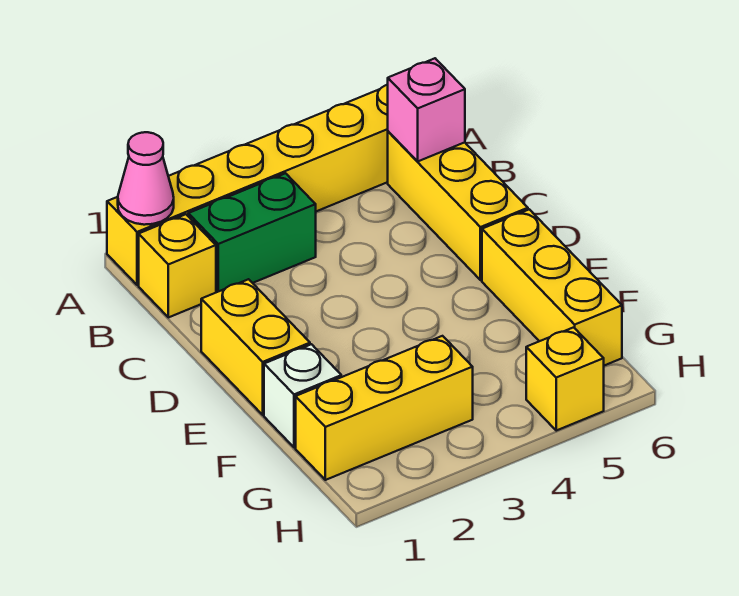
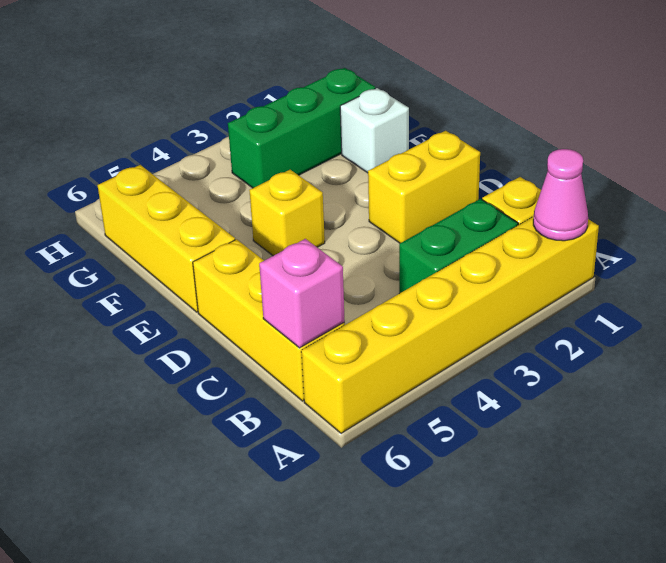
yellow 1x2 brick [201,279,310,415] -> yellow 1x2 brick turned to [368,131,480,243]
yellow 1x3 brick [296,336,473,480] -> green 1x3 brick [228,68,375,188]
yellow 1x1 brick [526,327,604,431] -> yellow 1x1 brick moved to [249,170,325,256]

